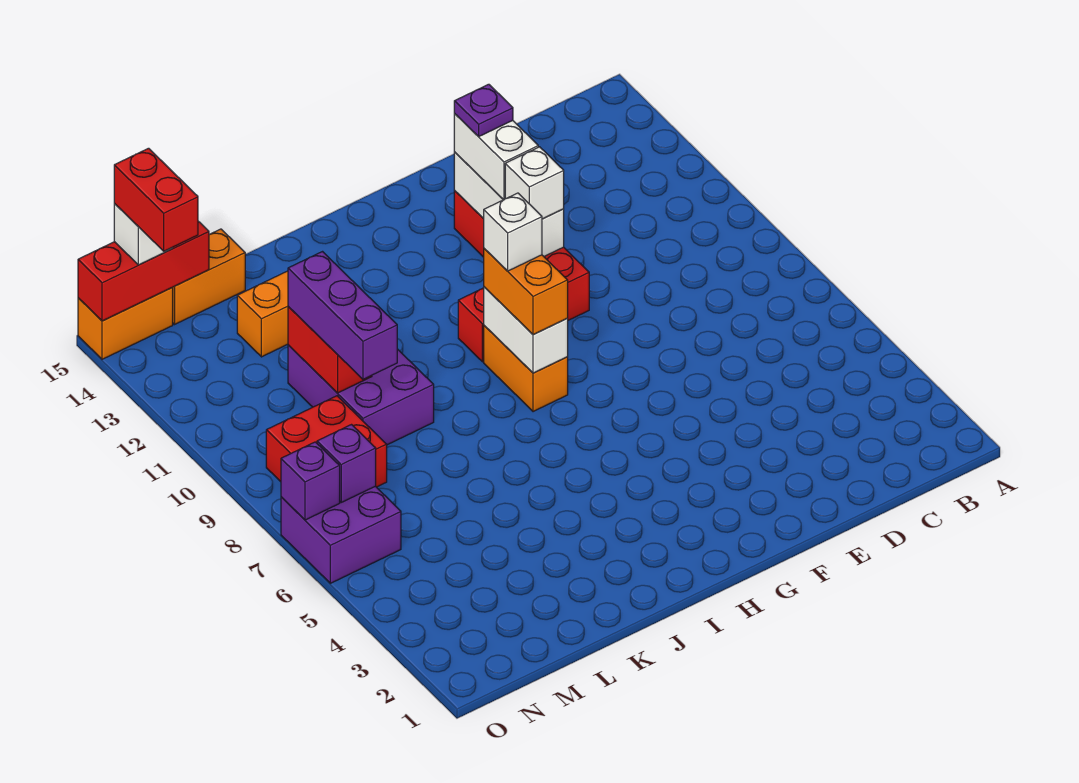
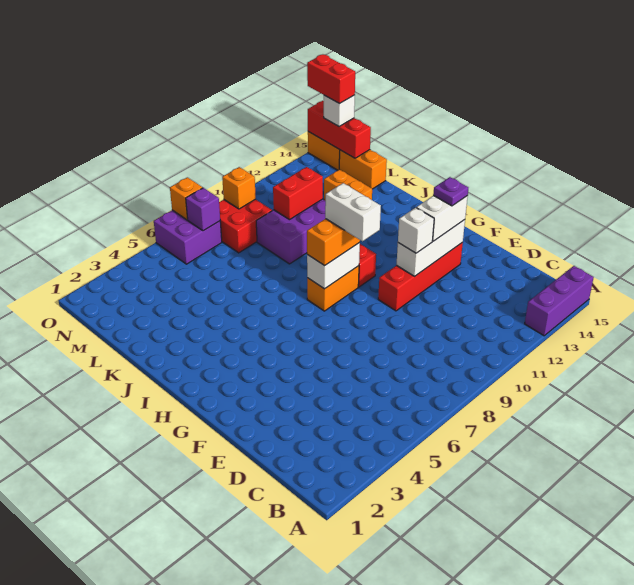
white 1x1 brick [484,193,542,271] -> white 1x2 brick [325,183,381,241]
purple 1x3 brick [288,252,397,379] -> purple 1x3 brick moved to [525,266,594,336]
none -> orange 1x1 brick [222,167,256,209]
red 1x2 brick [114,148,198,251] -> red 1x2 brick turned to [307,55,355,104]
purple 1x1 brick [281,442,340,520] -> orange 1x1 brick [170,177,203,220]

